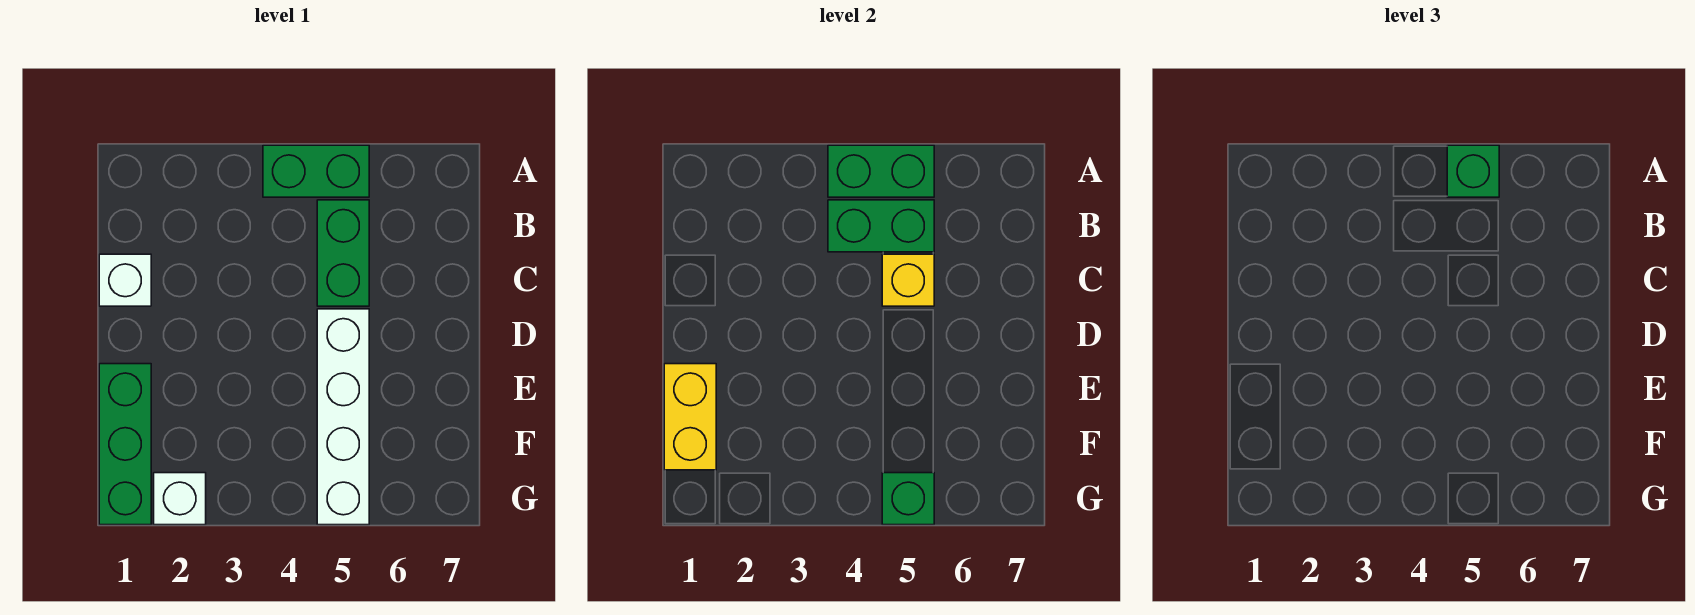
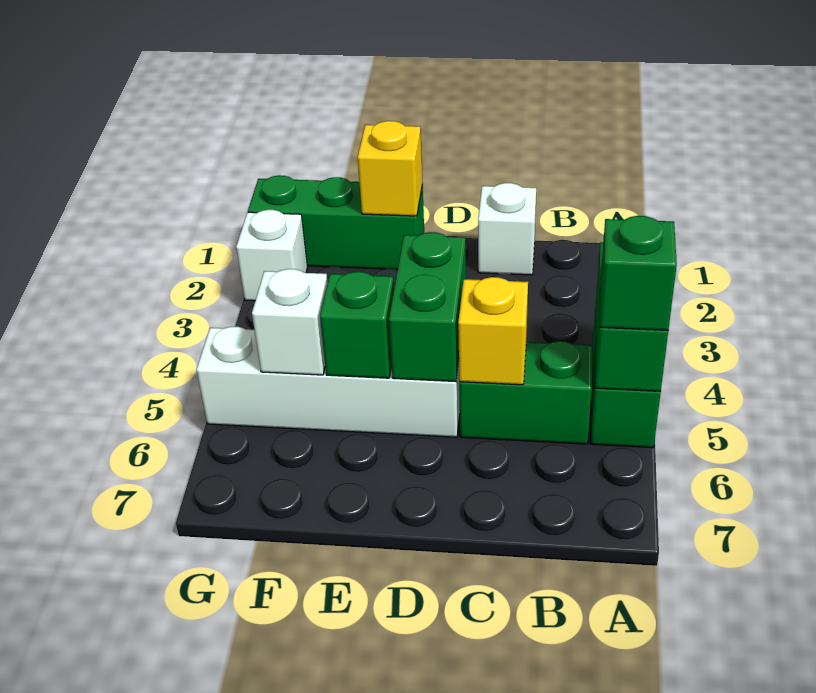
green 1x2 brick [828,200,934,252] -> green 1x2 brick moved to [389,232,466,382]
yellow 1x2 brick [664,364,716,470] -> yellow 1x1 brick [358,121,423,216]
none -> white 1x1 brick [252,269,328,375]
green 1x1 brick [882,473,934,525] -> green 1x1 brick moved to [320,272,394,378]

